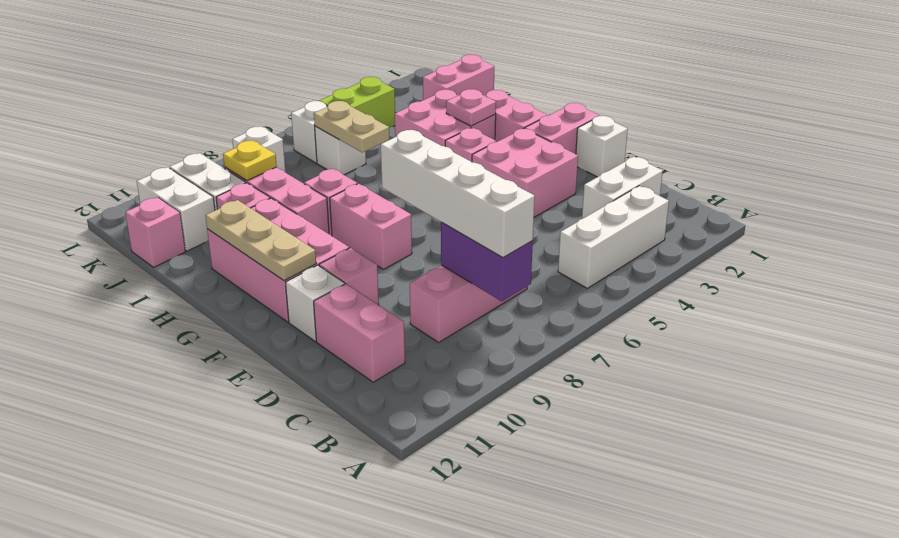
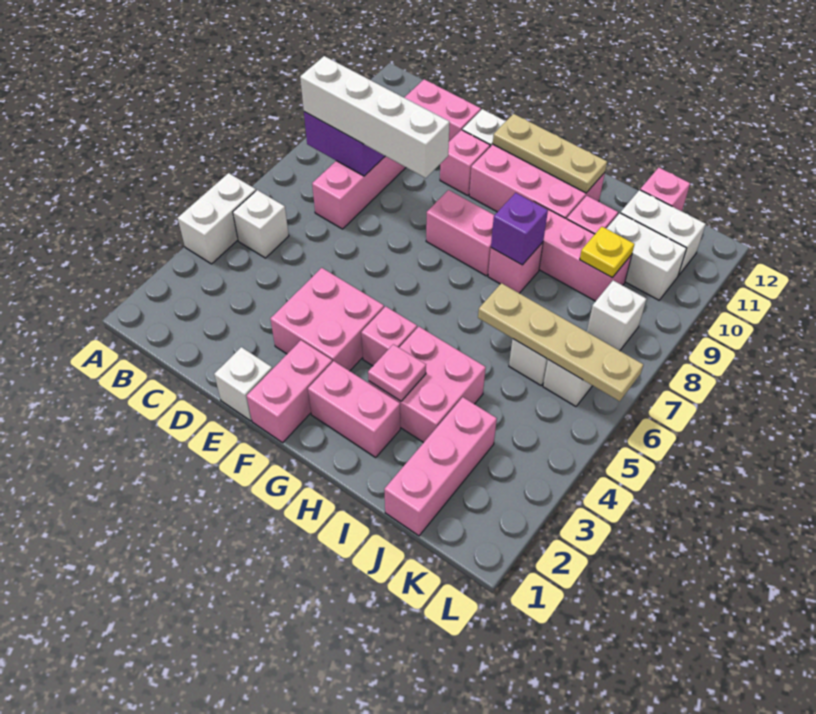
white 1x3 brick [558,186,669,288] -> white 1x1 brick [233,190,289,258]
white 1x2 brick [582,157,663,219] -> white 1x2 brick moved to [178,173,256,264]
none -> purple 1x1 brick [491,193,548,265]
tan 1x2 plate [314,101,389,152] -> tan 1x4 plate [478,283,643,401]
pink 1x2 brick [423,55,494,100] -> pink 1x3 brick [384,397,497,536]
lime 1x2 brick [320,77,395,128] -> none

